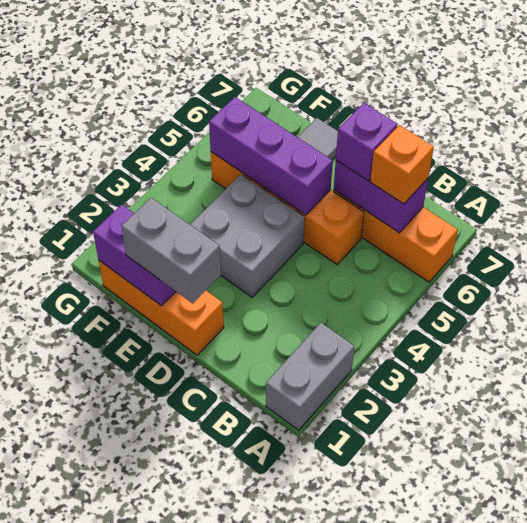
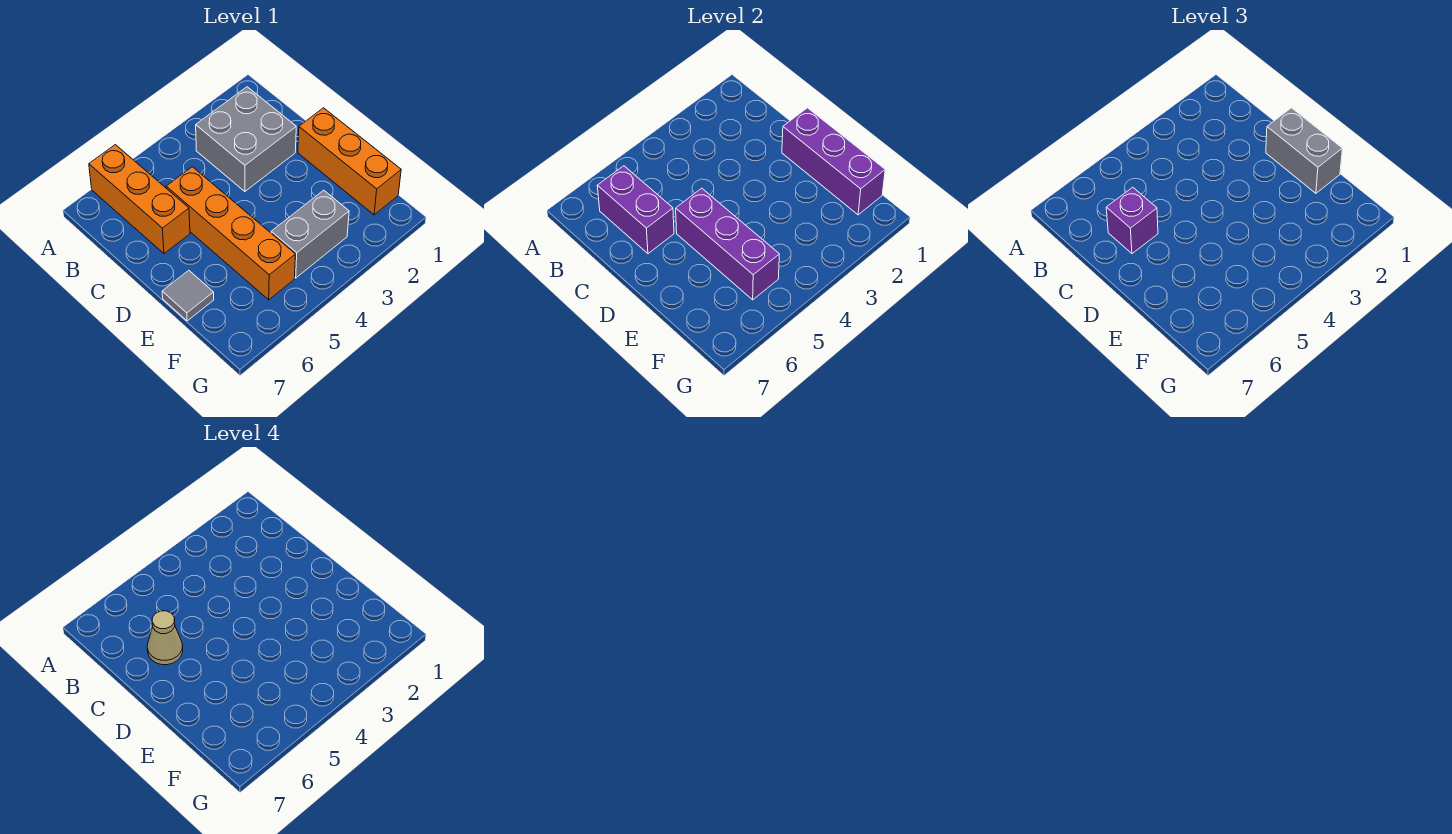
grey 1x2 brick [266,323,354,430] -> grey 1x2 brick moved to [271,190,349,278]
orange 1x1 brick [370,125,434,204] -> none
none -> tan 1x1 cone [147,611,183,665]
grey 2x2 brick [190,174,305,297] -> grey 2x2 brick moved to [196,87,296,192]
purple 1x2 brick [93,204,176,306] -> purple 1x3 brick [782,108,885,215]

